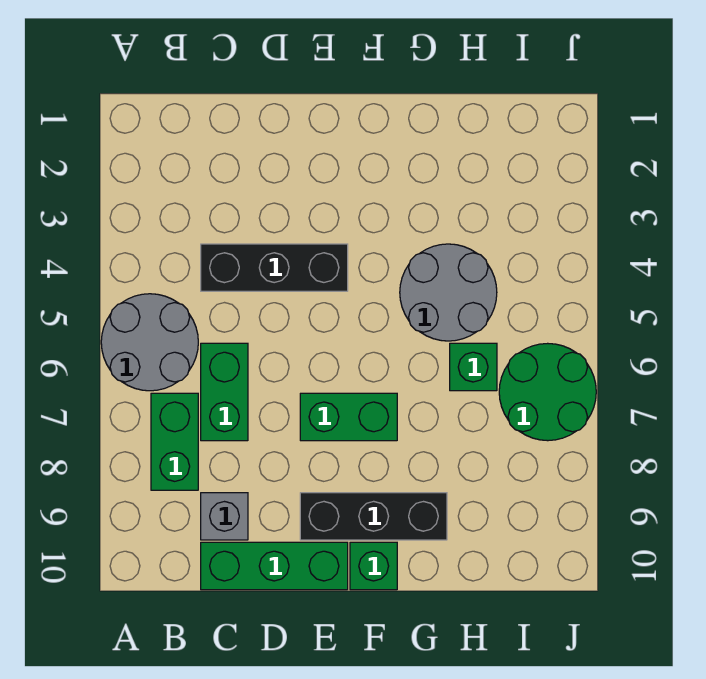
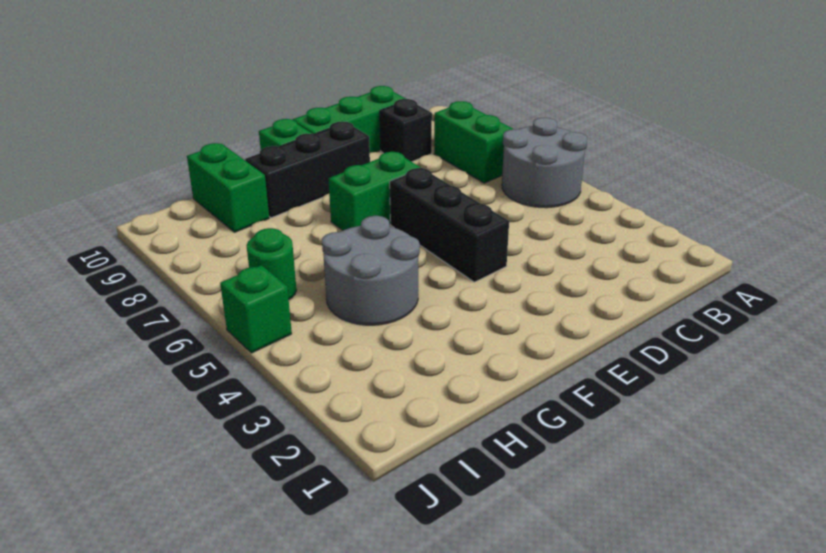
black 1x3 brick [201,244,348,291] -> black 1x3 brick turned to [390,168,509,282]
green 1x2 brick [201,343,248,441] -> green 1x2 brick moved to [187,143,269,232]
grey 1x1 brick [201,493,248,540] -> black 1x1 brick [380,99,432,162]
green 1x1 brick [450,343,497,391] -> green 1x1 brick moved to [220,265,292,353]
green 2x2 round brick [499,343,596,441] -> green 1x1 round brick [246,228,297,300]

